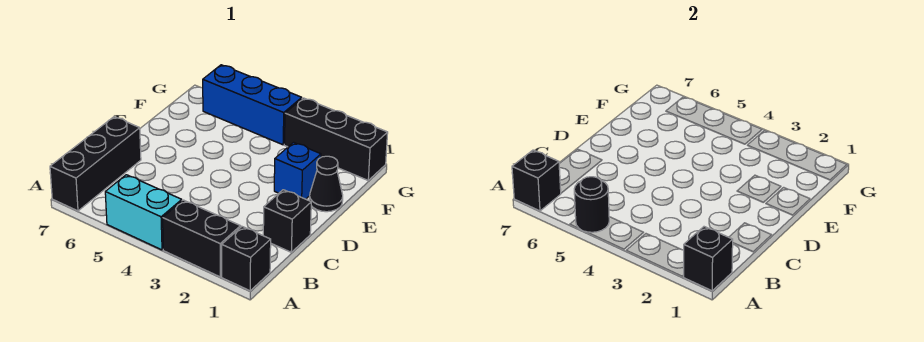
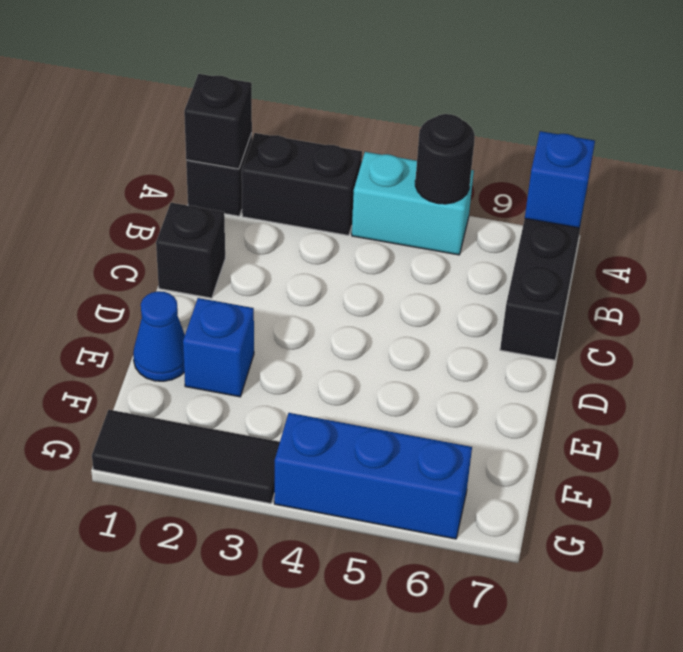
black 1x1 brick [512,150,561,211] -> blue 1x1 brick [525,131,595,228]
black 1x1 cone [309,156,343,212] -> blue 1x1 cone [133,291,185,381]
black 1x3 brick [284,98,388,180] -> black 1x3 tile [92,410,280,504]

